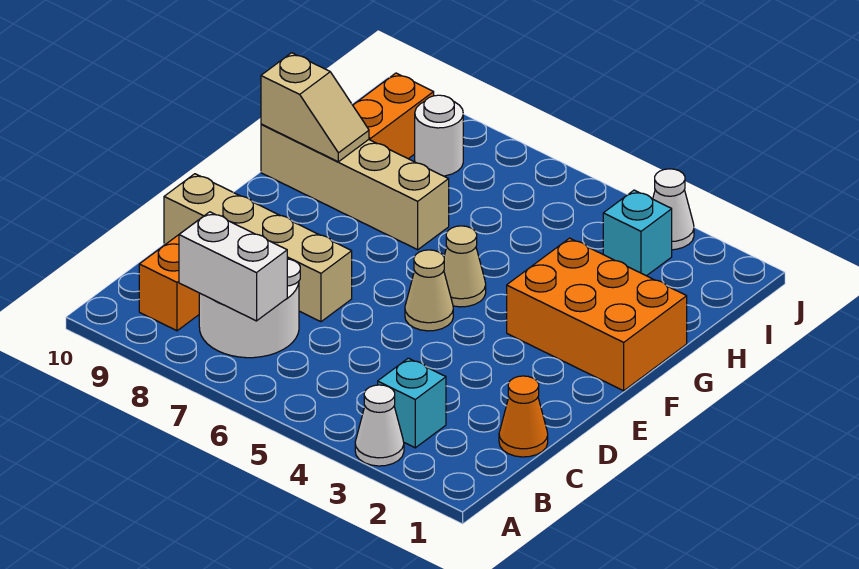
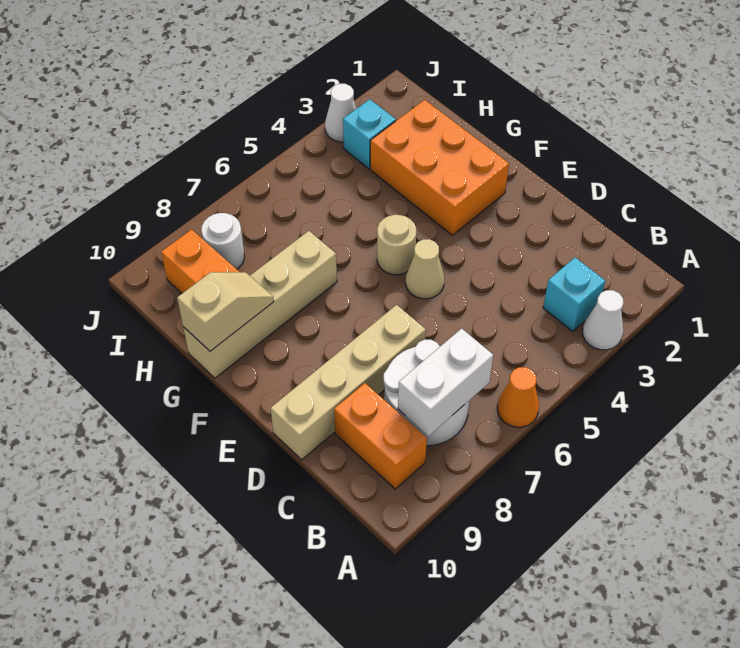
orange 1x1 cone [499,376,548,457] -> orange 1x1 cone moved to [497,367,539,427]
orange 2x3 brick [507,238,687,391] -> orange 2x3 brick turned to [370,100,509,235]
tan 1x1 cone [444,226,486,307] -> tan 1x1 round brick [377,215,416,275]

